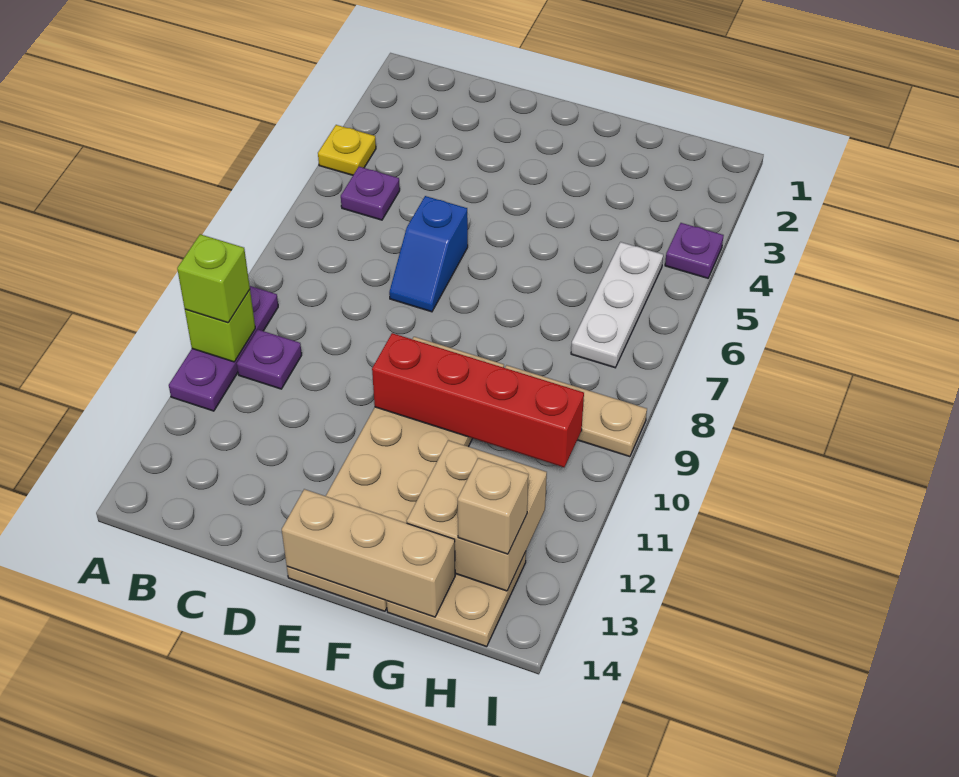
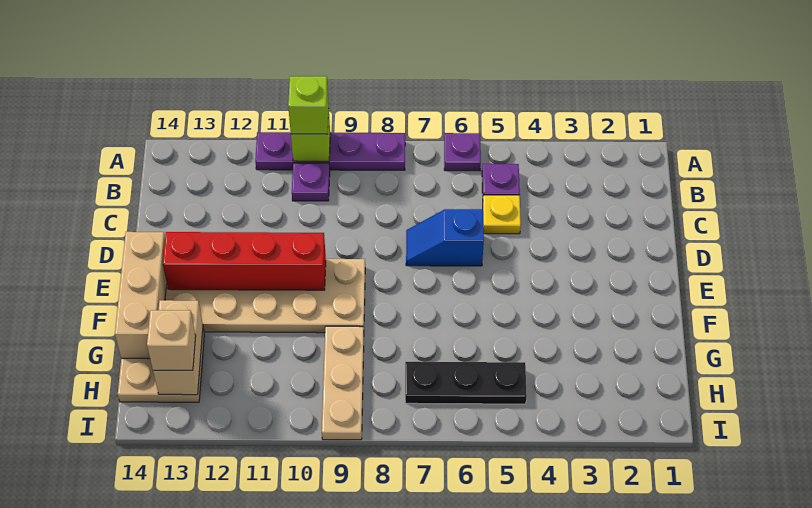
yellow 1x1 plate [318,125,376,175] -> yellow 1x1 plate moved to [483,195,521,234]
purple 1x3 plate [169,286,278,411] -> purple 1x4 plate [255,132,405,170]
red 1x4 brick [372,333,584,467] -> red 1x4 brick turned to [163,232,326,290]
tan 2x2 brick [407,440,547,591] -> tan 1x2 brick [153,300,203,395]
white 1x3 plate [571,242,663,368] -> black 1x3 plate [405,362,527,404]
purple 1x1 plate [665,223,724,278] -> purple 1x1 plate moved to [444,133,481,171]

